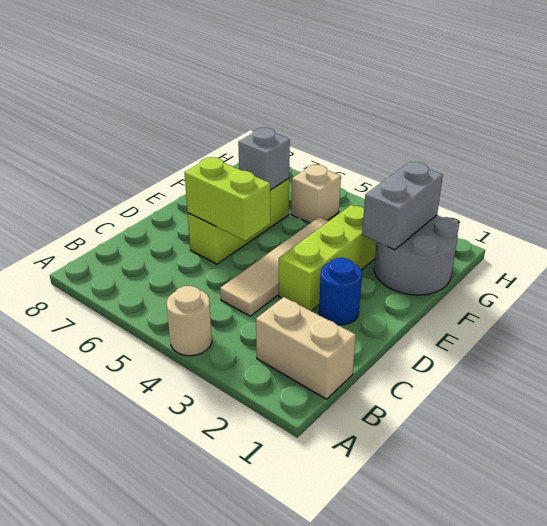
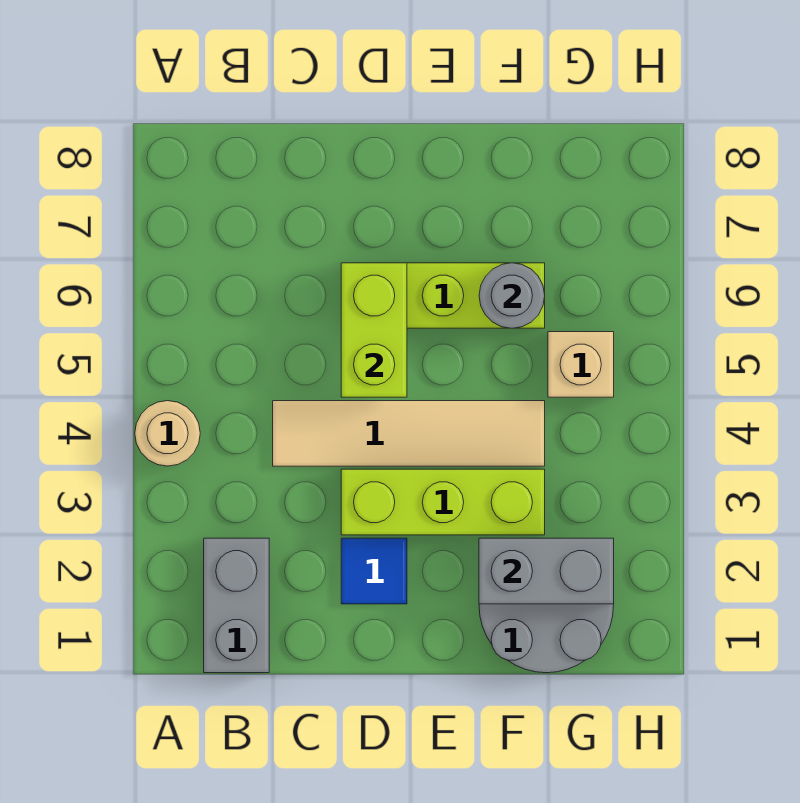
tan 1x2 brick [256,297,356,399] -> grey 1x2 brick [204,538,269,673]
blue 1x1 round brick [319,258,362,325] -> blue 1x1 tile [341,538,407,604]
grey 1x1 brick [238,128,290,190] -> grey 1x1 round brick [479,263,545,328]

